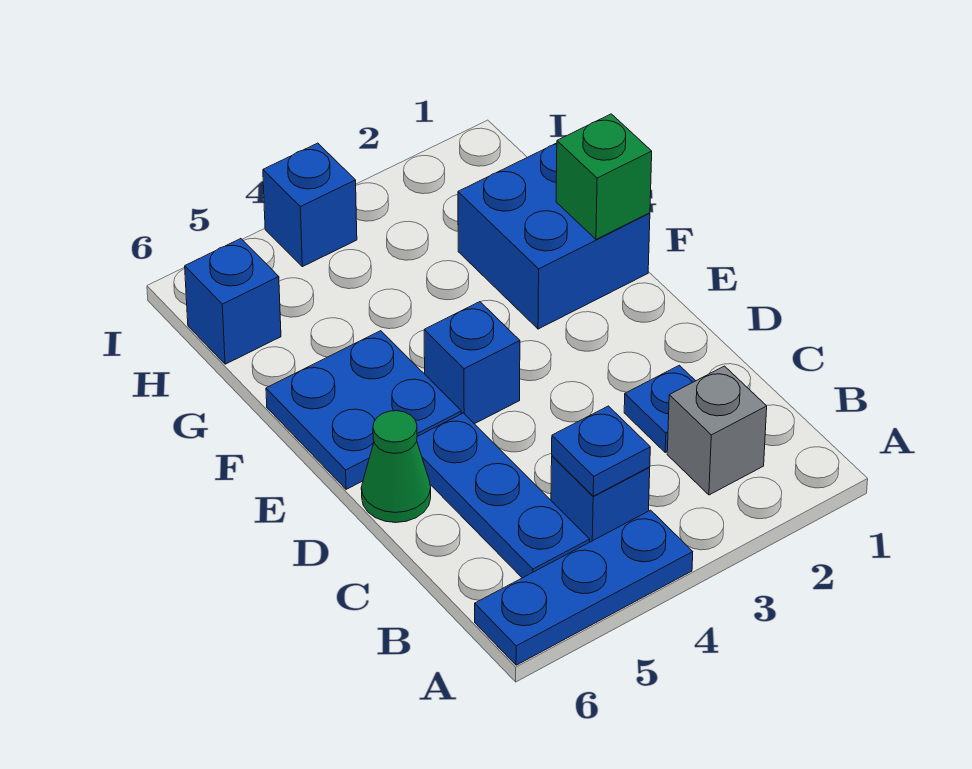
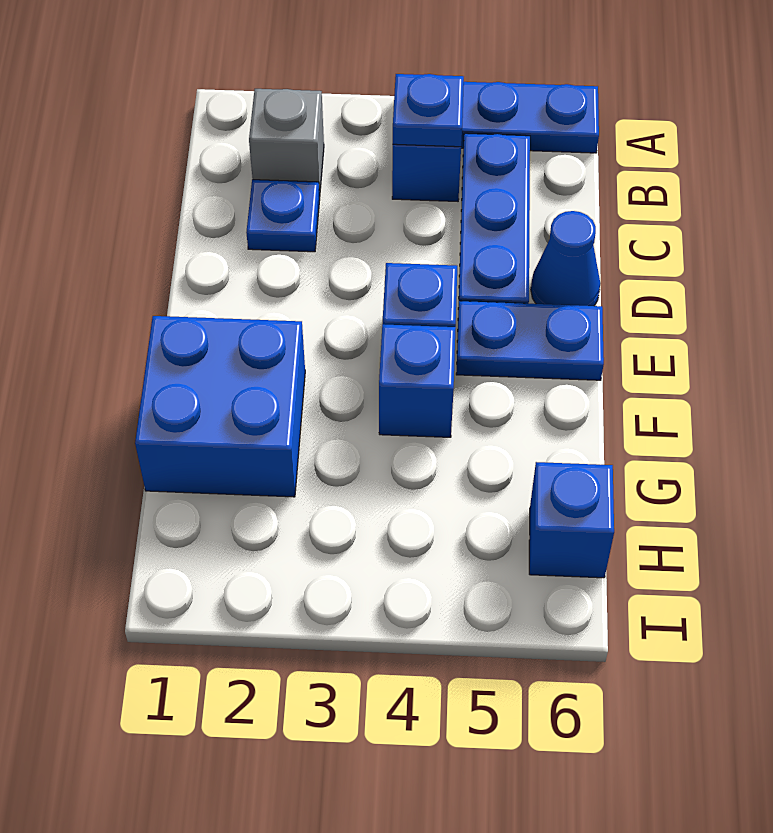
green 1x1 cone [361,411,431,523] -> blue 1x1 cone [531,211,601,306]
blue 2x2 plate [266,331,461,489] -> blue 1x2 plate [456,301,604,380]
green 1x1 brick [556,114,652,239] -> none
blue 1x1 brick [263,143,357,267] -> blue 1x1 brick moved to [379,324,456,437]

